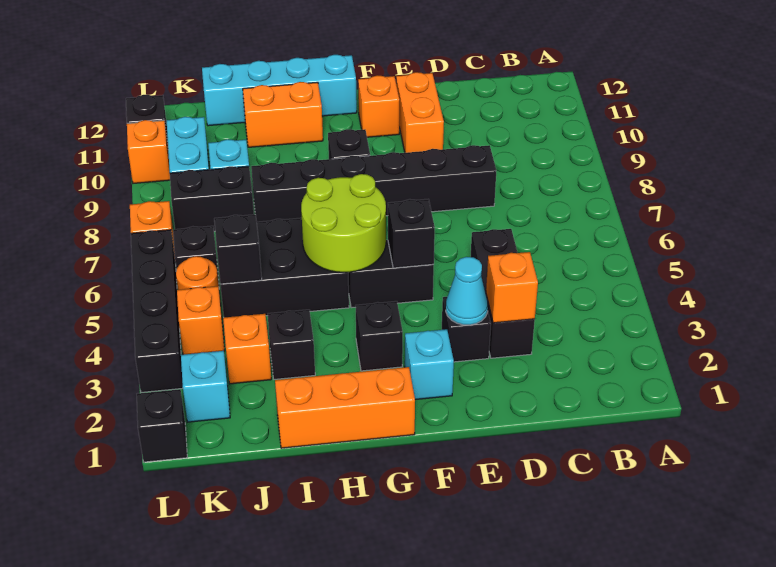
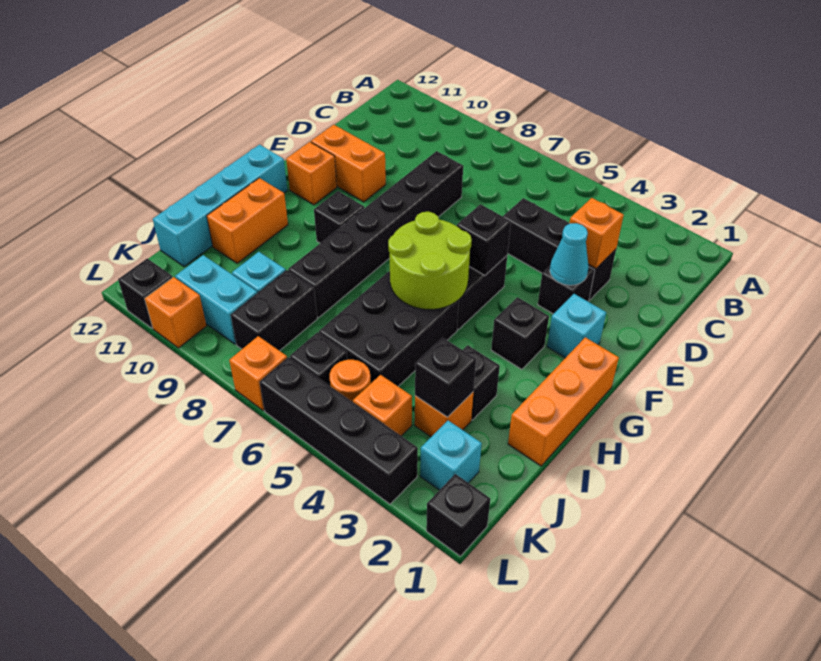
black 1x1 brick [214,215,262,284] -> black 1x1 brick moved to [415,338,476,417]

